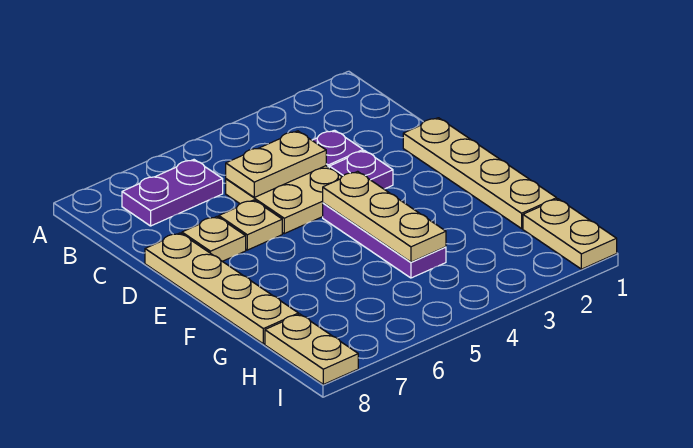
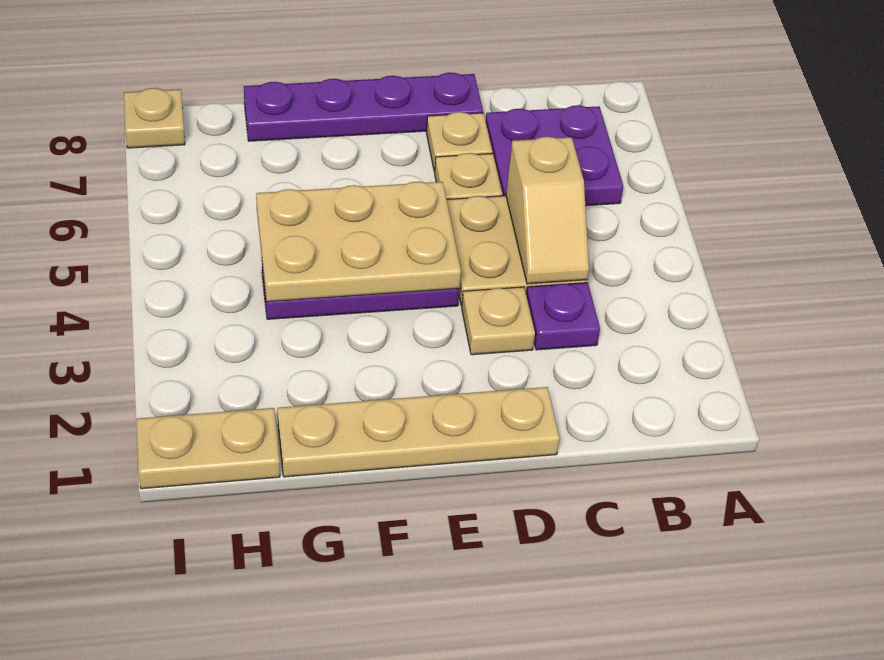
purple 1x2 plate [122,160,223,226] -> purple 2x2 plate [486,105,623,206]
tan 1x2 plate [226,131,326,197] -> tan 1x2 slope [506,137,589,284]
purple 1x1 plate [329,151,393,189] -> tan 1x1 plate [462,287,535,355]
tan 1x4 plate [145,233,299,344] -> purple 1x4 plate [244,73,483,141]
tan 1x3 plate [323,171,446,262] -> tan 2x3 plate [256,182,461,302]
tan 1x2 plate [265,314,358,384] -> tan 1x1 plate [124,88,185,148]

